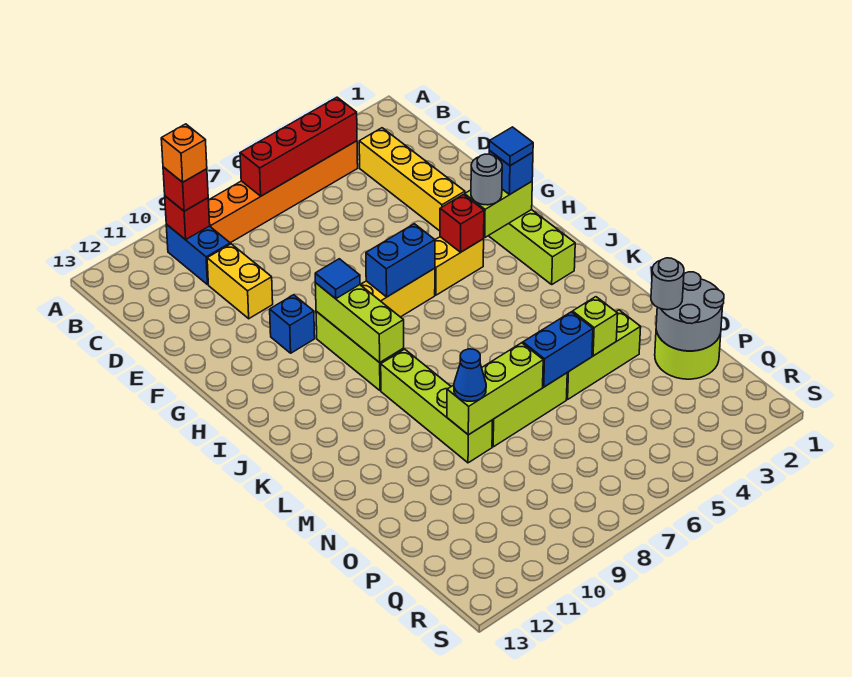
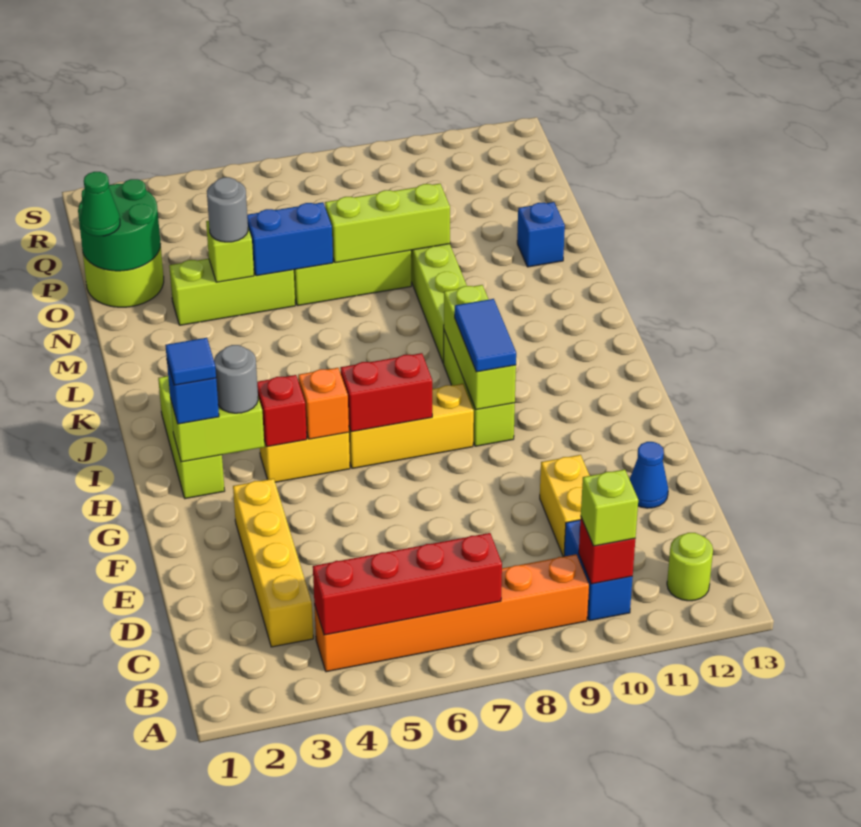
red 1x1 brick [163,167,208,211] -> lime 1x1 brick [581,469,638,546]
orange 1x1 brick [161,124,207,182] -> orange 1x1 brick moved to [298,368,349,439]
none -> lime 1x1 round brick [667,533,713,601]
blue 1x1 brick [270,295,315,353] -> blue 1x1 brick moved to [517,202,565,267]
blue 1x2 brick [366,224,435,297] -> red 1x2 brick [340,353,432,432]
blue 1x1 tile [315,259,360,299] -> blue 1x2 tile [455,299,516,372]
blue 1x1 cone [454,349,486,401] -> blue 1x1 cone moved to [630,442,668,508]
grey 2x2 round brick [656,272,724,351] -> green 2x2 round brick [78,179,161,271]
none -> green 1x1 cone [81,172,120,236]
grey 1x1 round brick [651,258,684,310] -> grey 1x1 round brick moved to [207,177,248,242]

